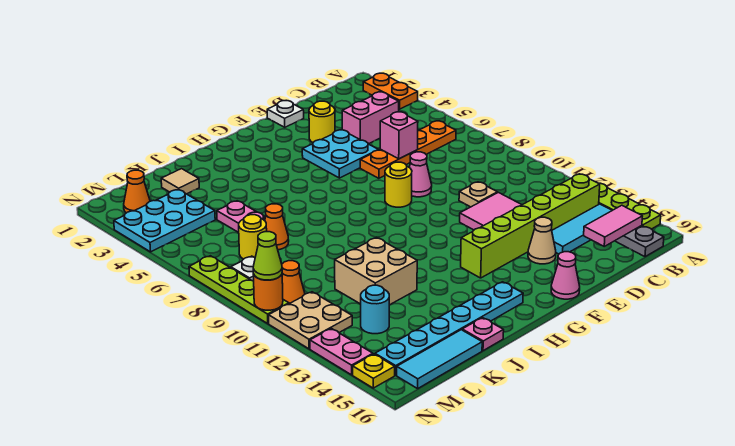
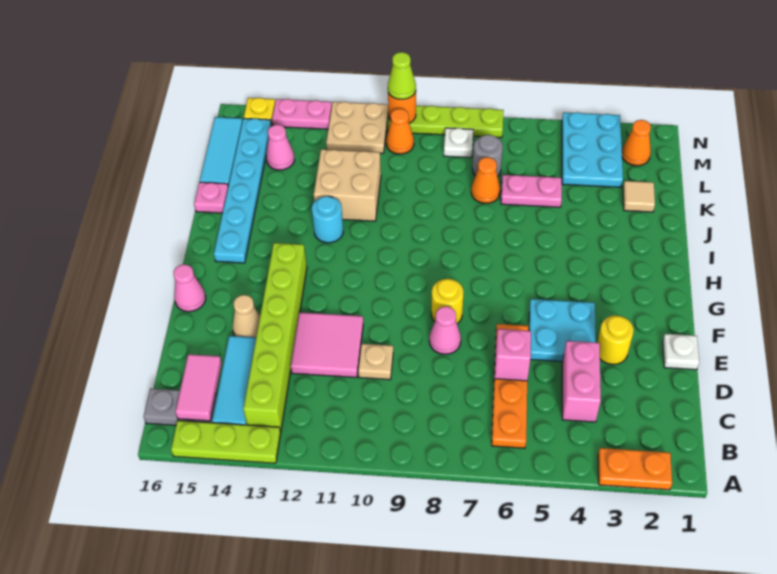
yellow 1x1 round brick [239,215,267,259] -> grey 1x1 round brick [473,135,503,177]
cyan 1x1 round brick [361,285,389,334] -> cyan 1x1 round brick moved to [312,196,343,243]
none -> pink 1x1 cone [266,125,295,170]

